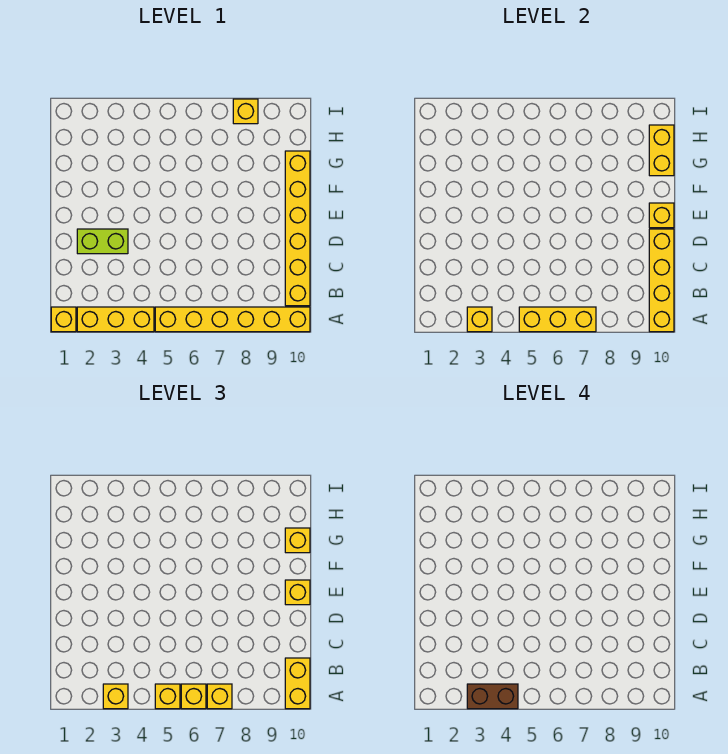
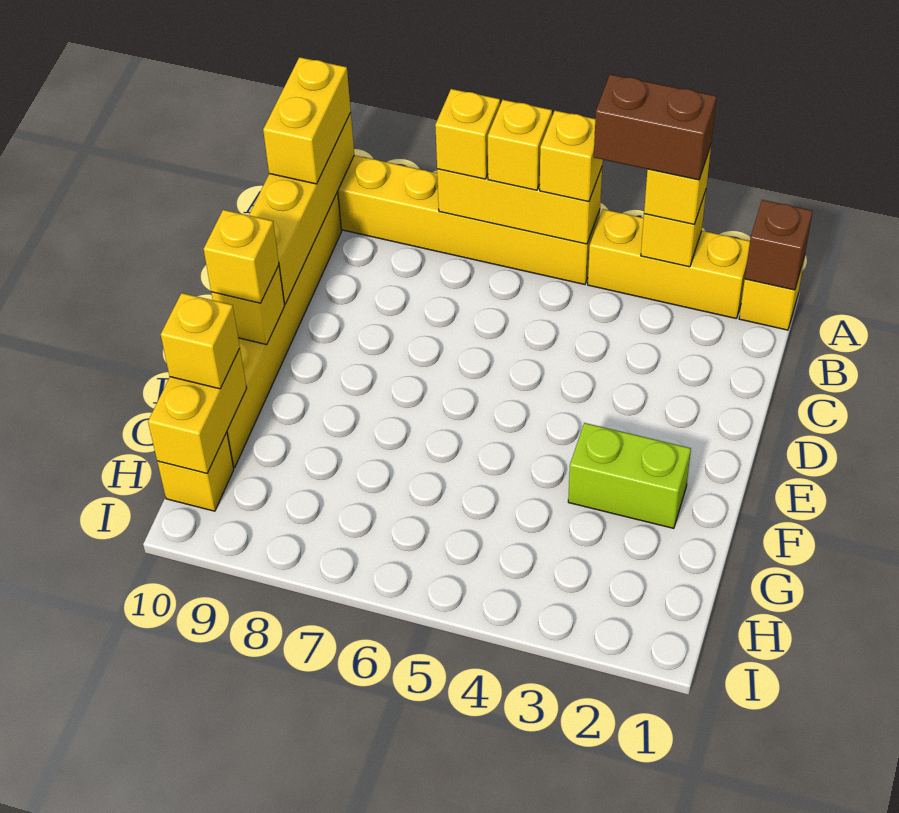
none -> brown 1x1 brick [745,200,812,290]
lime 1x2 brick [77,229,128,254] -> lime 1x2 brick moved to [568,423,691,528]
yellow 1x1 brick [233,99,258,124] -> yellow 1x1 brick moved to [157,432,234,511]

